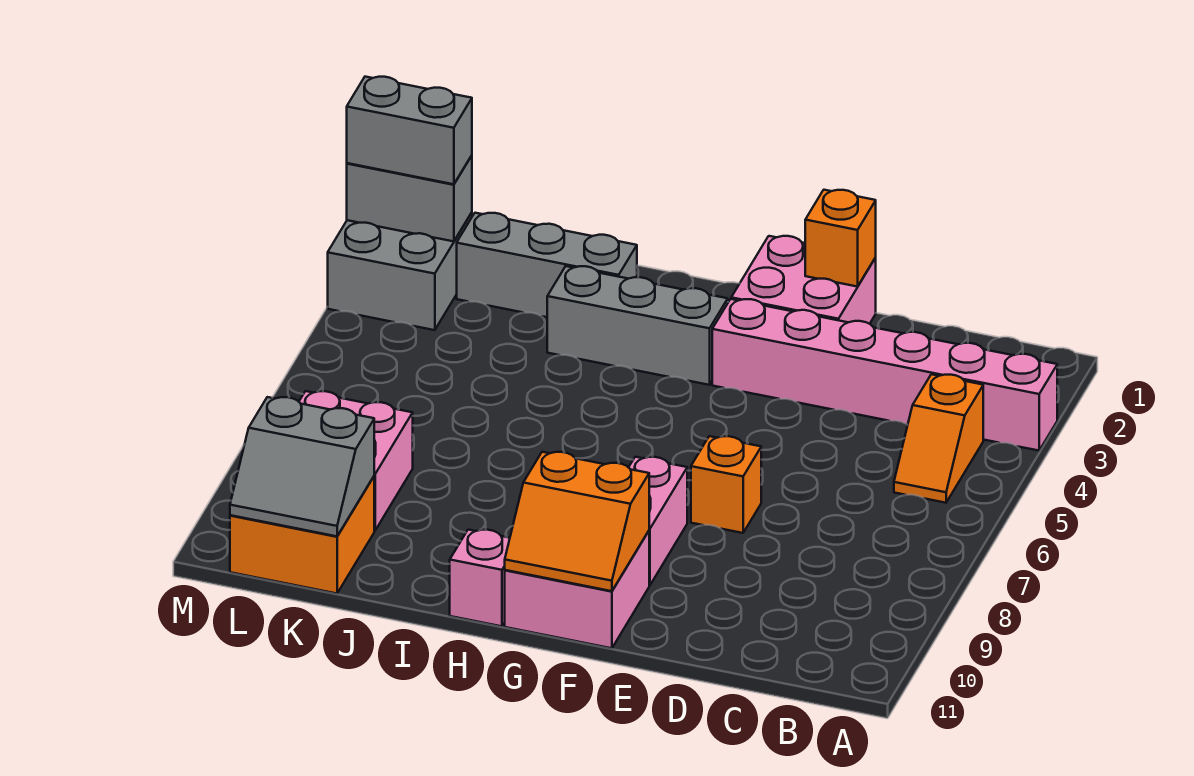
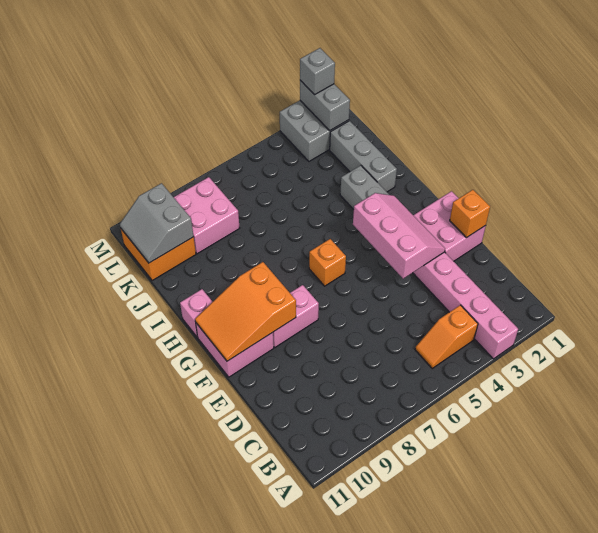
none -> pink 2x3 slope [353,193,445,279]
orange 1x1 brick [691,436,761,533] -> orange 1x1 brick moved to [309,239,346,286]
orange 2x2 slope [505,452,649,591] -> orange 2x3 slope [195,262,296,361]
grey 1x2 brick [347,77,472,184] -> grey 1x1 brick [300,48,335,95]

